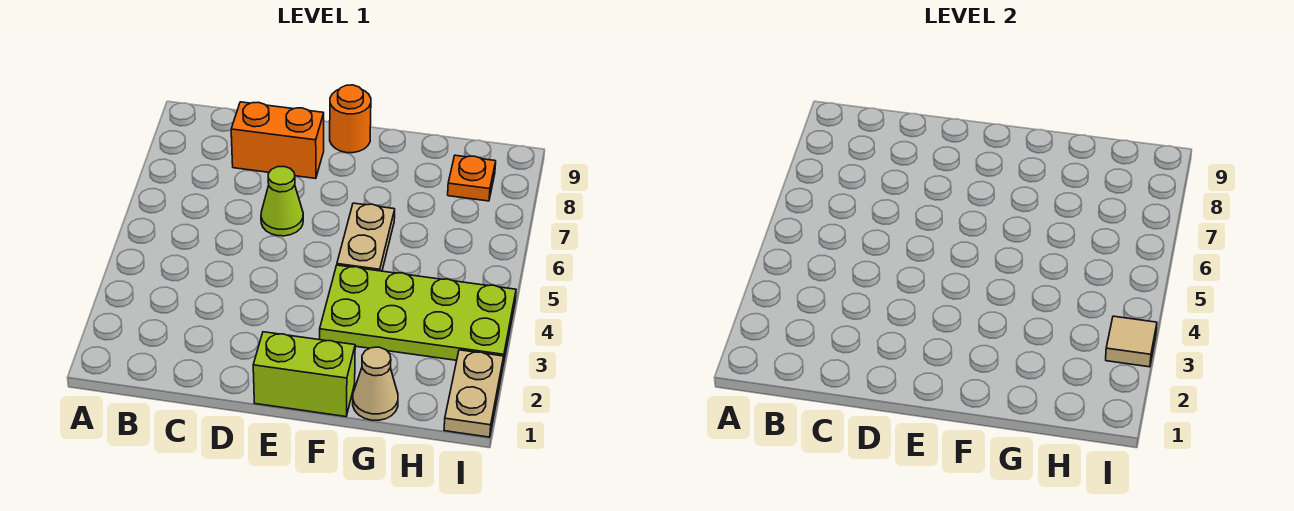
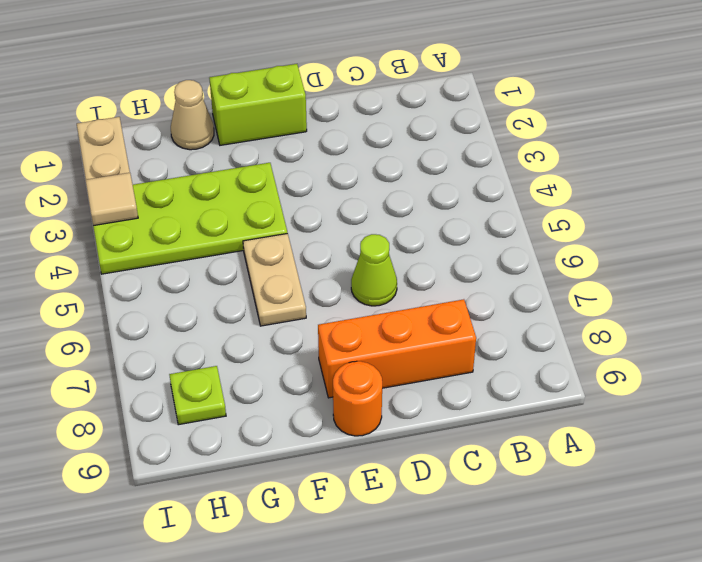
orange 1x2 brick [231,102,324,179] -> orange 1x3 brick [318,299,476,398]
orange 1x1 plate [448,155,496,201] -> lime 1x1 plate [169,366,226,425]

